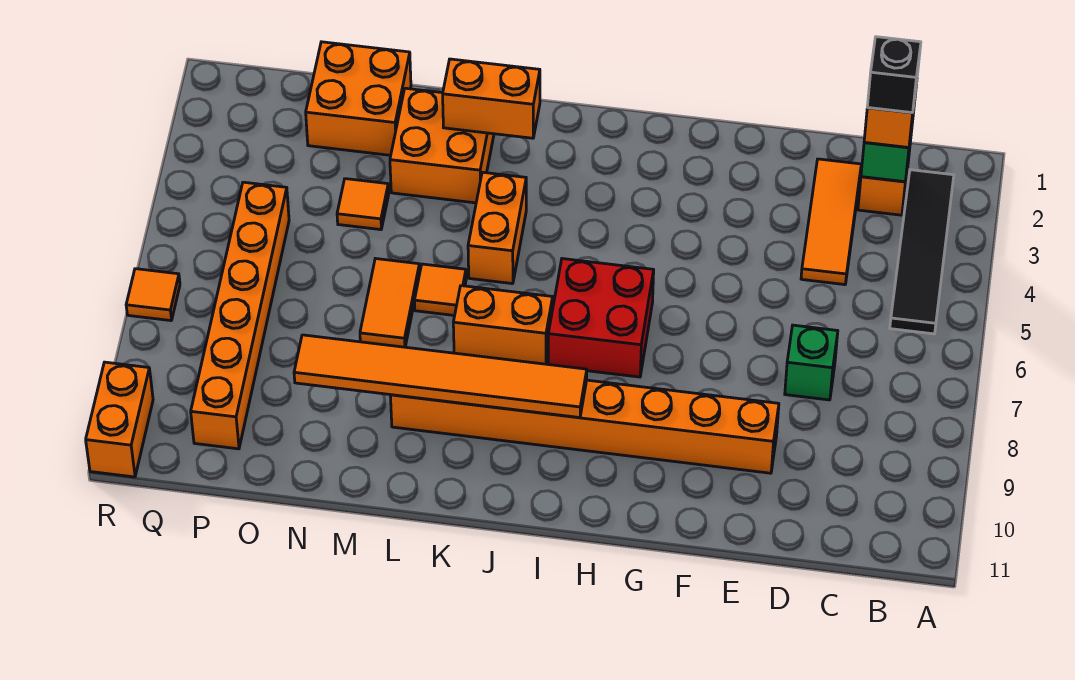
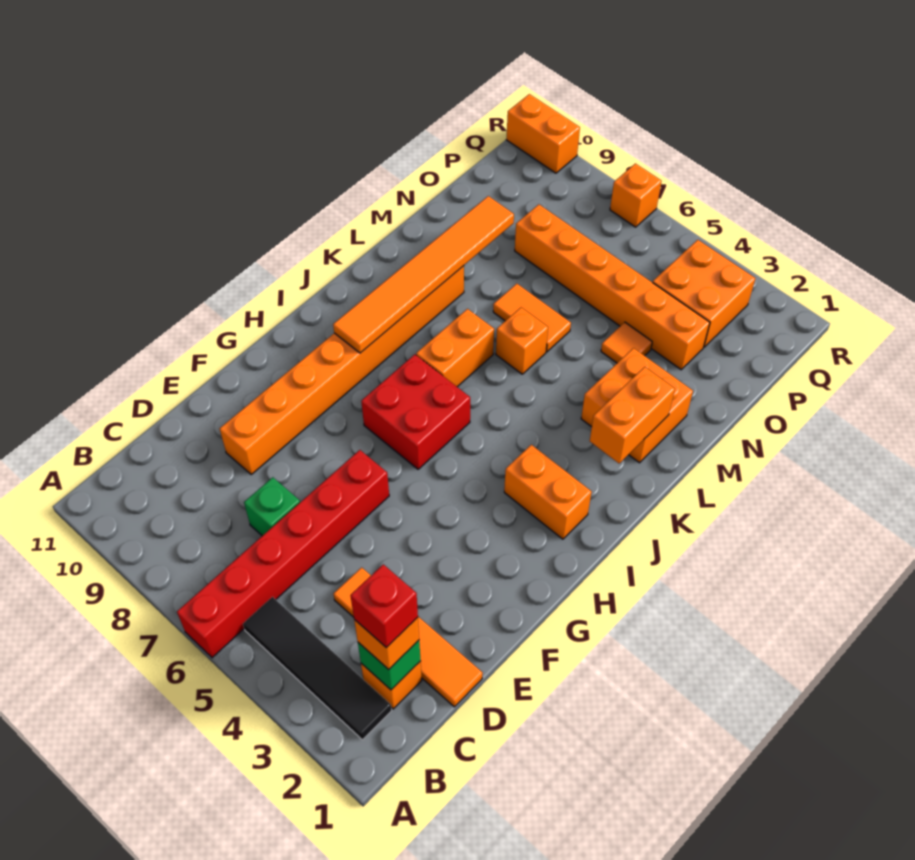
none -> red 1x6 brick [177,450,389,658]
black 1x1 brick [867,37,921,113] -> red 1x1 brick [350,564,418,648]
orange 1x3 tile [801,159,861,285] -> orange 1x4 tile [333,567,483,707]
orange 1x2 brick [468,172,526,284] -> orange 1x2 brick moved to [504,445,592,539]
orange 1x1 tile [414,264,466,316] -> orange 1x1 brick [496,307,548,374]
orange 2x2 brick [306,42,411,155] -> orange 2x2 brick moved to [653,240,755,347]
orange 1x6 brick [191,182,289,449] -> orange 1x6 brick moved to [515,204,710,370]
orange 1x1 tile [126,269,180,321] -> orange 1x1 brick [610,163,662,227]

